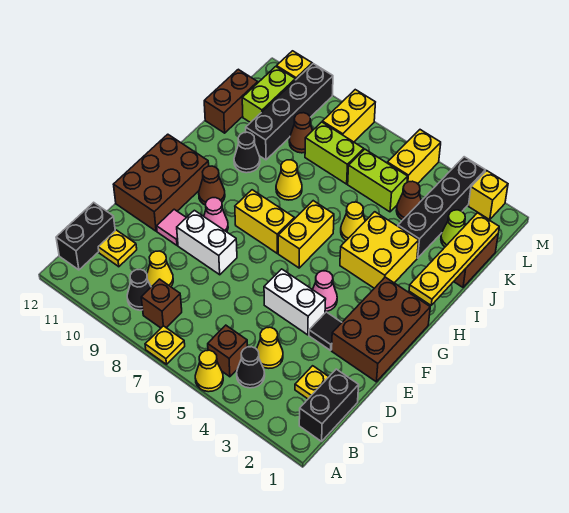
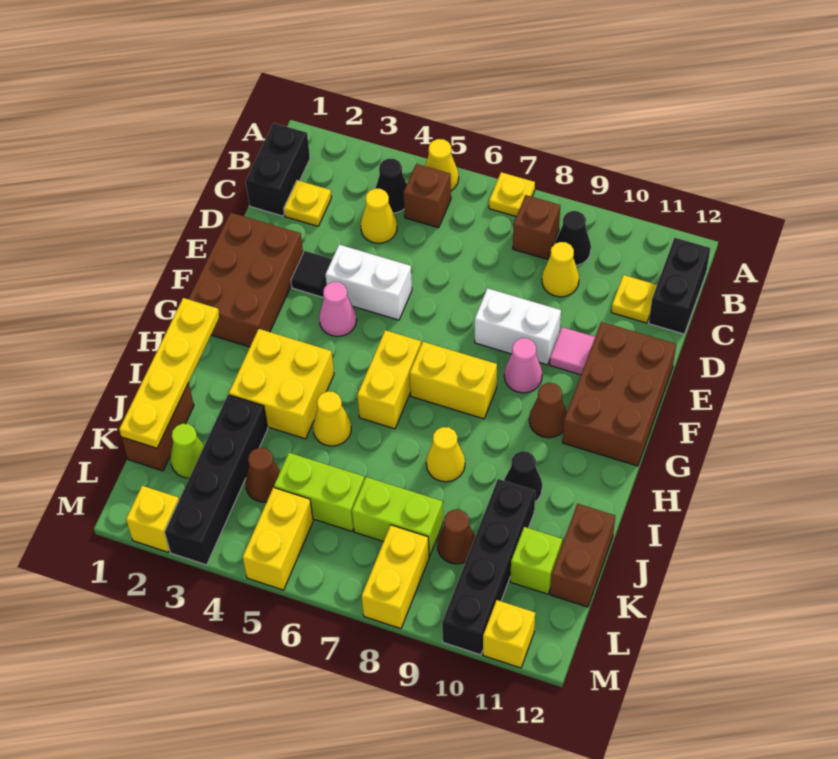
lime 1x2 brick [242,67,295,123] -> lime 1x1 brick [510,527,562,594]

